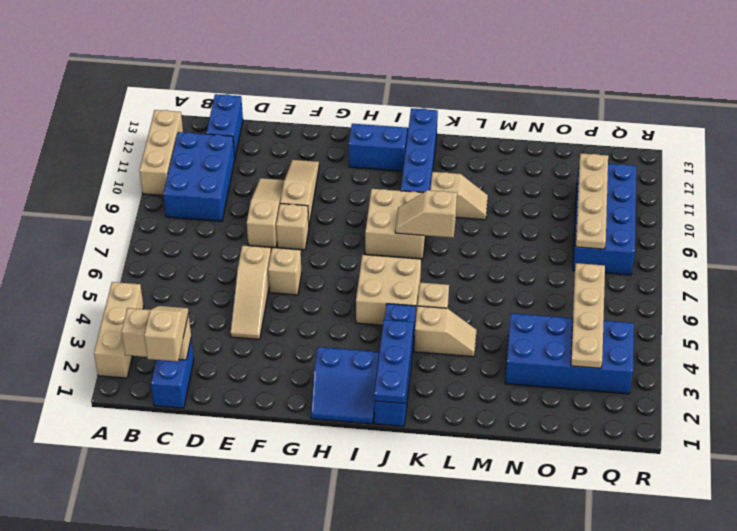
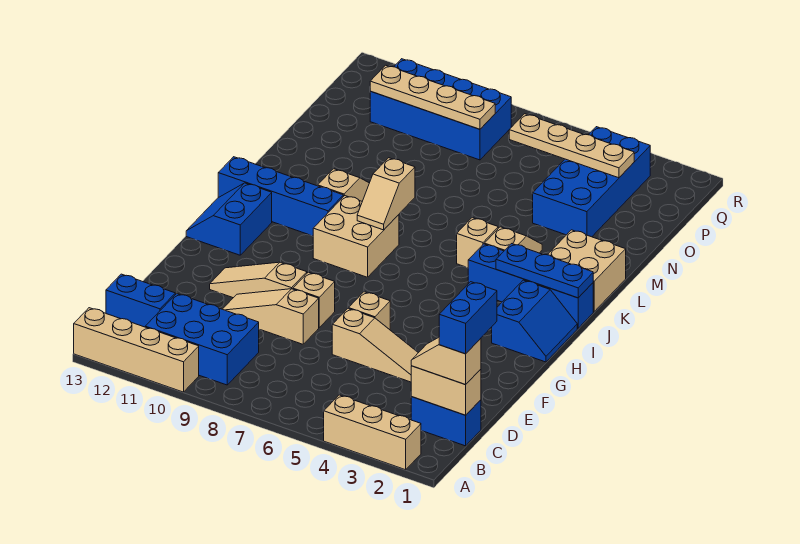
tan 1x3 brick [140,110,183,195] -> tan 1x4 brick [74,308,199,392]
tan 1x2 brick [122,308,191,360] -> tan 1x2 brick turned to [411,366,481,415]
none -> blue 1x2 brick [439,282,497,354]
tan 2x2 brick [356,255,421,325] -> tan 2x2 brick moved to [548,230,626,312]

